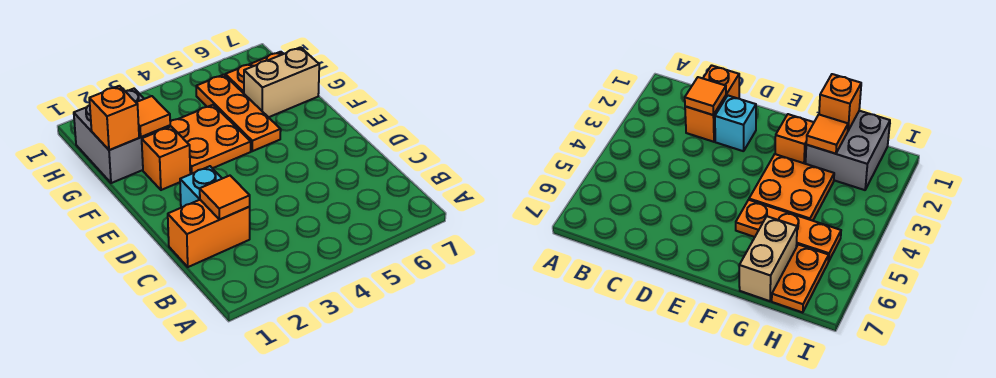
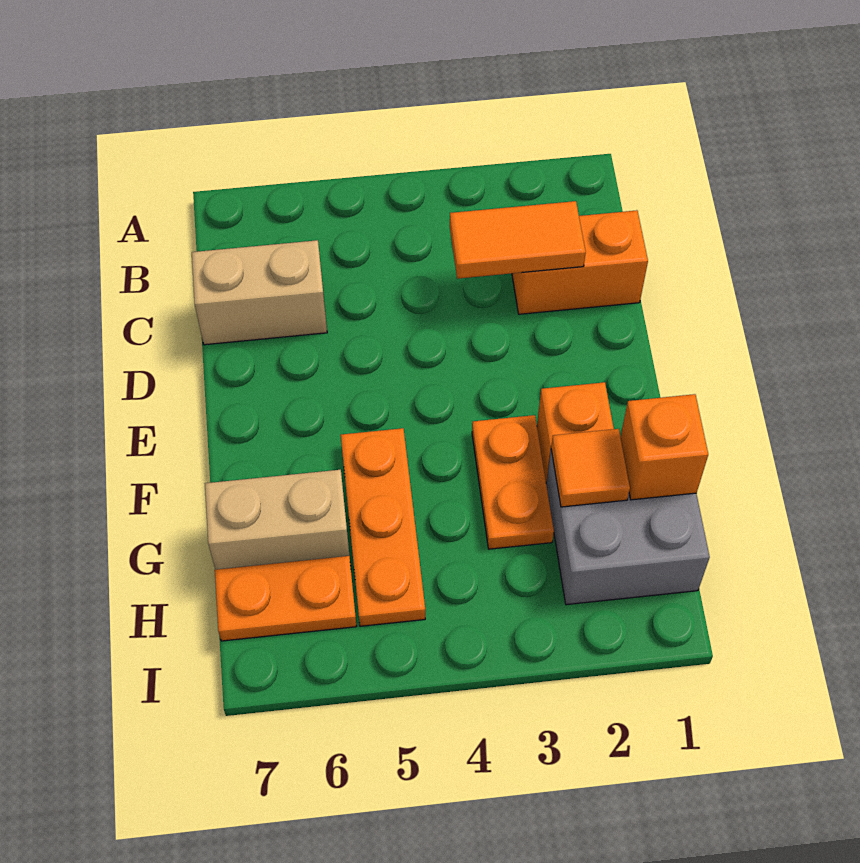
orange 1x1 tile [200,176,250,219] -> orange 1x2 tile [450,201,586,279]
none -> tan 1x2 brick [192,240,327,345]
cyan 1x1 brick [180,166,222,208] -> none
orange 2x2 plate [170,105,251,174] -> orange 1x2 plate [472,415,554,549]

